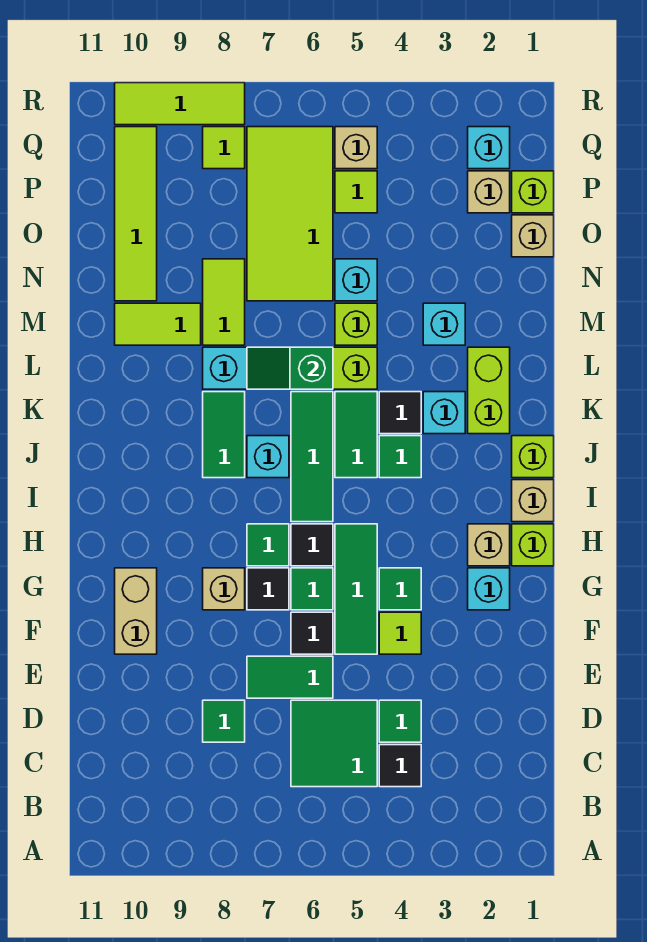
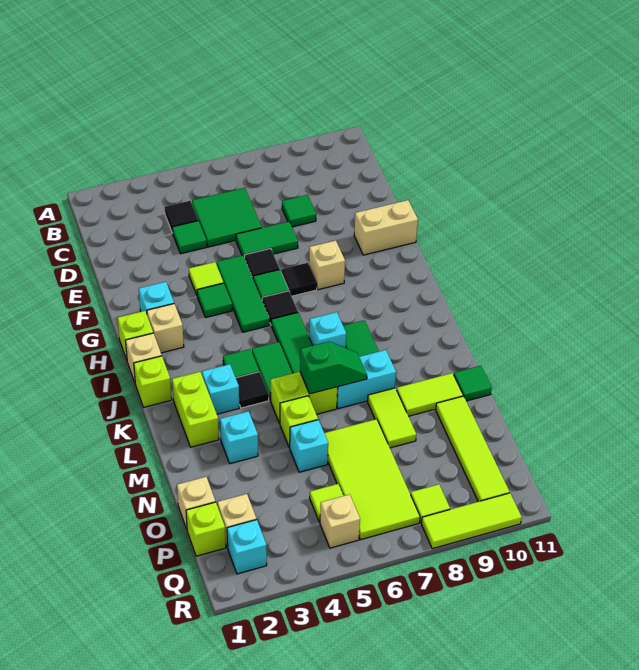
tan 1x2 brick [115,568,157,654] -> tan 1x2 brick turned to [354,200,418,255]
green 1x1 tile [247,524,289,566] -> green 1x1 tile moved to [454,366,492,401]

